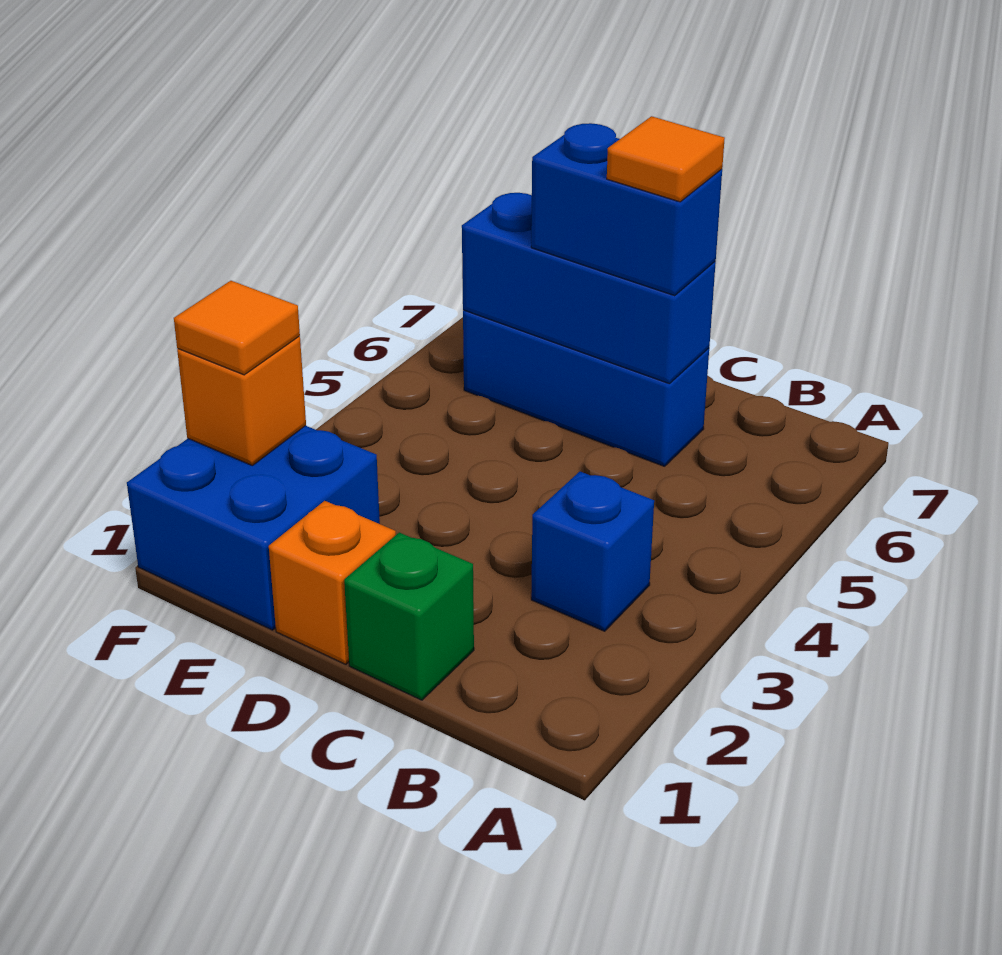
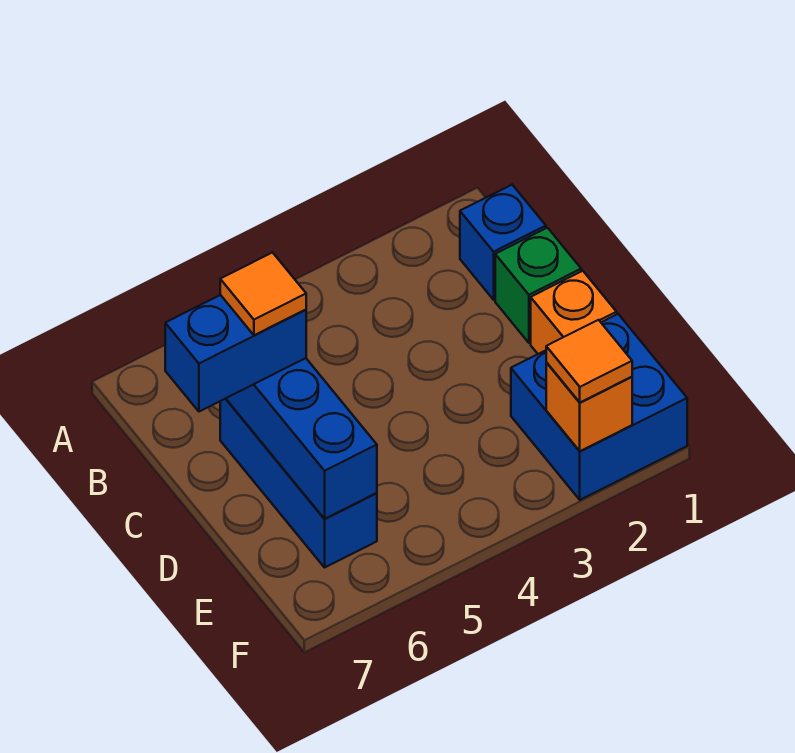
blue 1x1 brick [531,472,654,631] -> blue 1x1 brick moved to [460,185,546,300]
blue 1x2 brick [531,123,722,296] -> blue 1x2 brick turned to [165,295,306,412]

